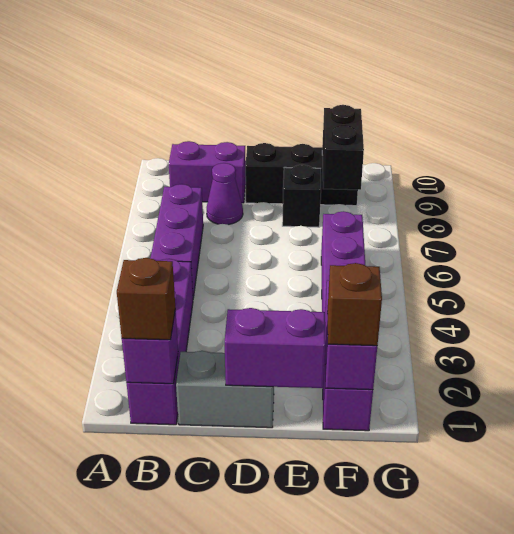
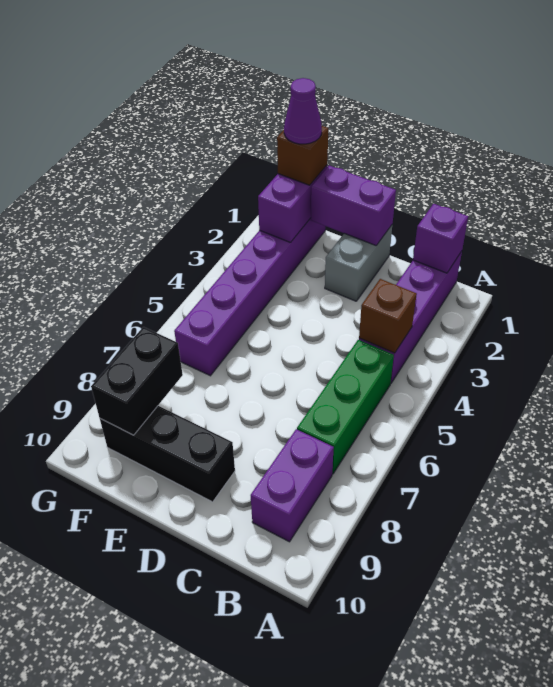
brown 1x1 brick [117,258,175,340] -> brown 1x1 brick moved to [359,279,417,353]
purple 1x3 brick [150,184,203,298] -> green 1x3 brick [297,340,394,474]
purple 1x2 brick [169,141,246,203] -> purple 1x2 brick turned to [251,429,334,542]
grey 1x2 brick [176,351,274,428] -> grey 1x2 brick turned to [325,225,392,301]
purple 1x1 cone [207,163,243,225] -> purple 1x1 cone moved to [284,78,322,144]
black 1x1 brick [282,165,321,227] -> none

